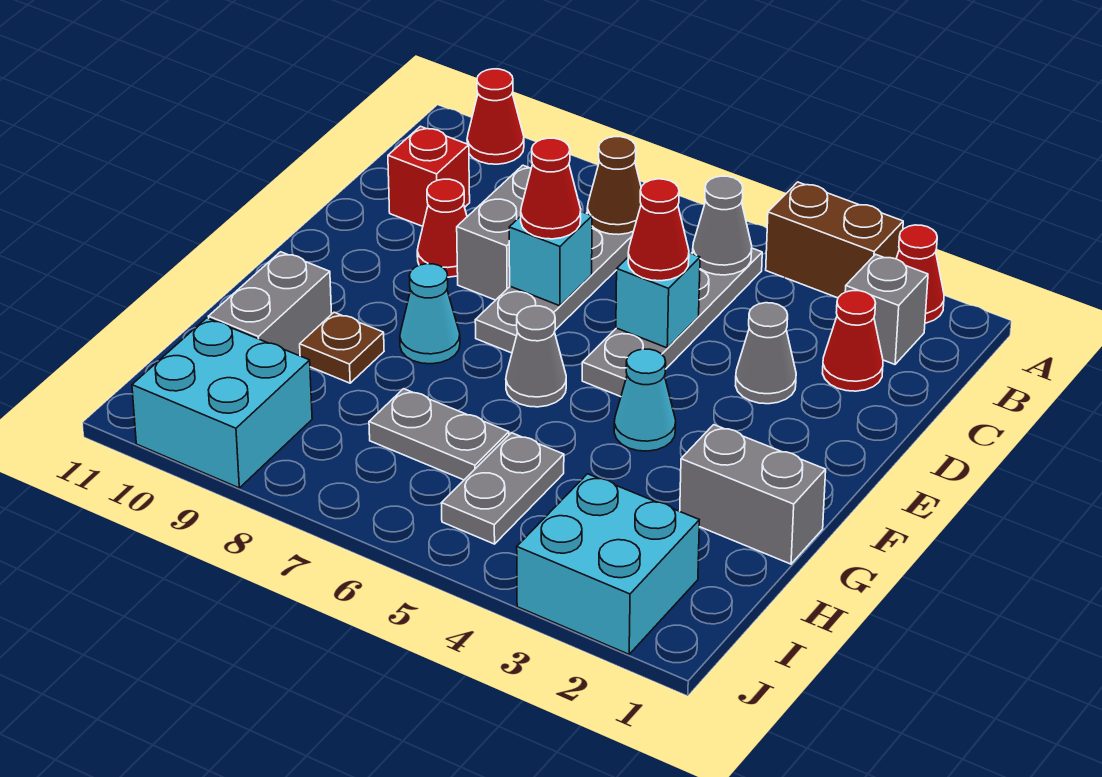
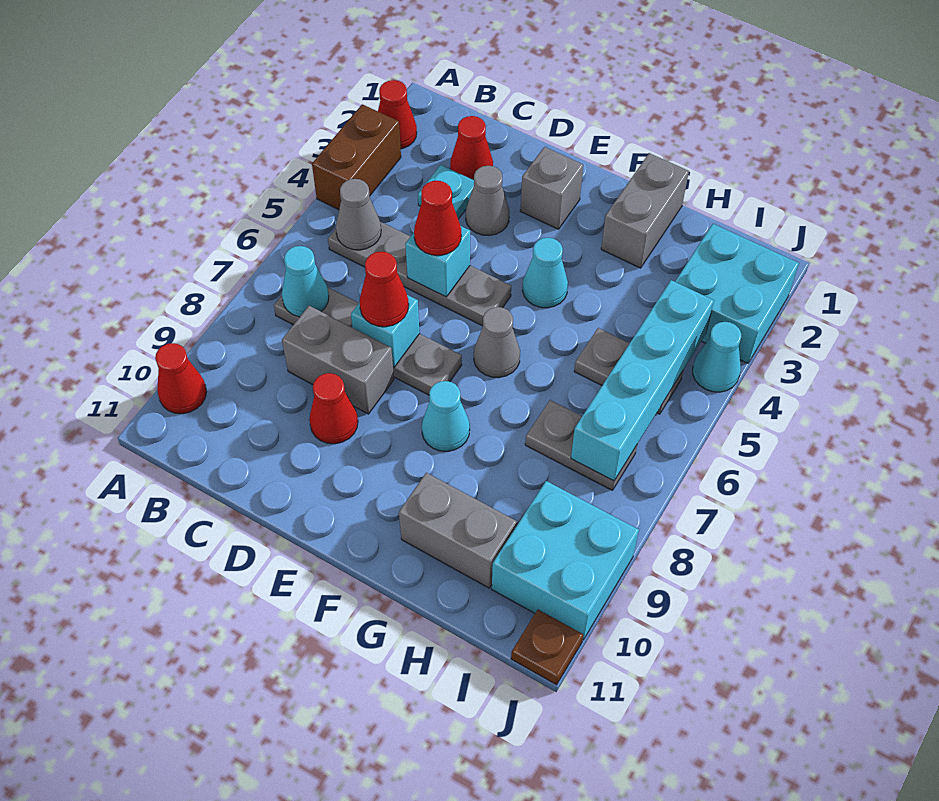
grey 1x1 brick [845,254,928,364] -> grey 1x1 brick moved to [520,147,583,229]
brown 1x1 cone [587,137,641,235] -> cyan 1x1 cone [282,246,329,317]
none -> cyan 1x1 plate [418,165,474,219]
red 1x1 brick [388,126,470,226] -> none
brown 1x1 plate [300,312,384,383] -> brown 1x1 plate moved to [511,610,583,685]
grey 1x2 plate [369,389,509,480] -> grey 1x2 plate turned to [525,400,637,490]
none -> cyan 1x4 brick [571,280,714,481]
none -> cyan 1x1 cone [693,322,741,392]

